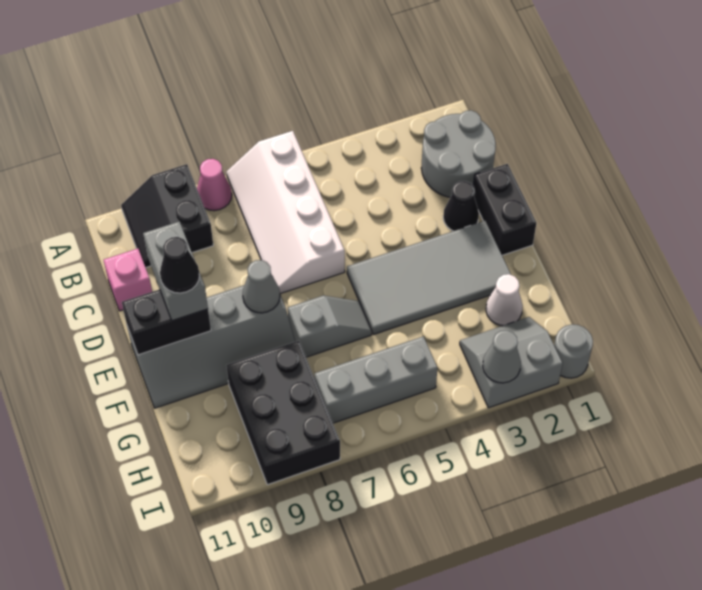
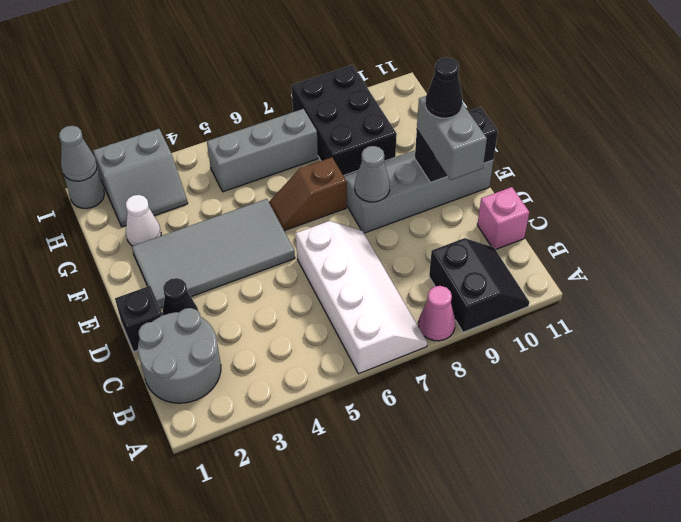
black 1x2 brick [473,164,536,255] -> black 1x1 brick [115,286,163,352]
grey 1x2 slope [288,295,372,357] -> brown 1x2 slope [269,157,347,231]
grey 1x1 cone [483,330,521,383] -> grey 1x1 cone moved to [59,126,97,181]

